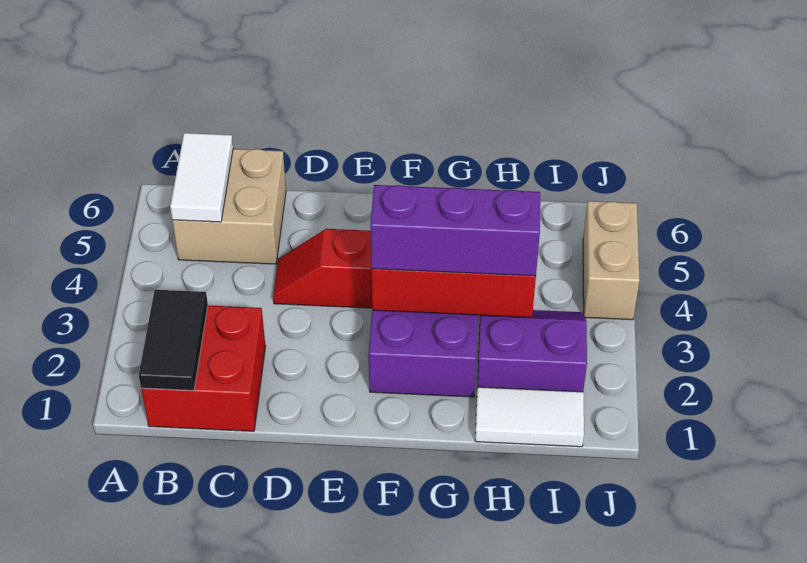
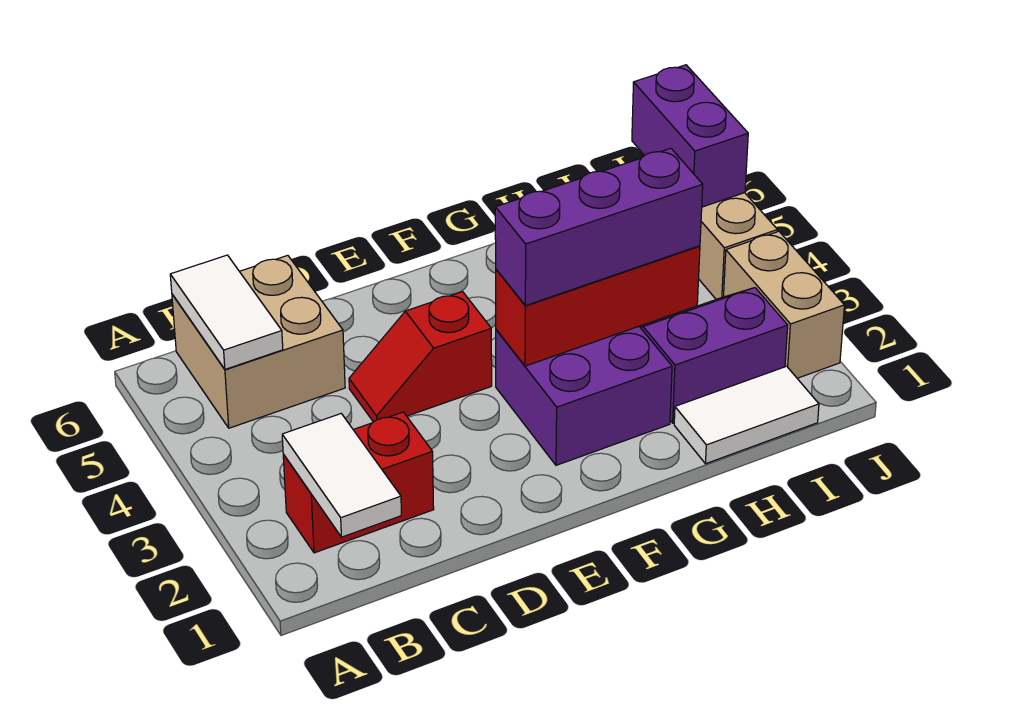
red 2x2 brick [141,305,266,431] -> red 1x2 brick [283,412,434,553]
black 1x2 tile [139,290,208,391] -> white 1x2 tile [282,414,401,537]
none -> tan 1x2 brick [723,231,844,378]
none -> purple 1x2 brick [632,65,748,207]

